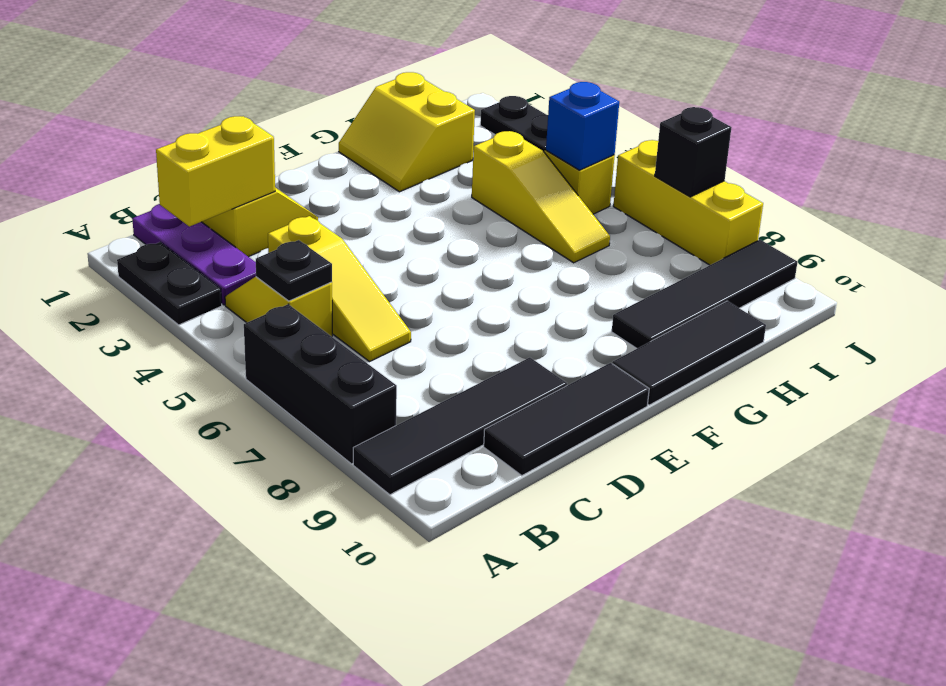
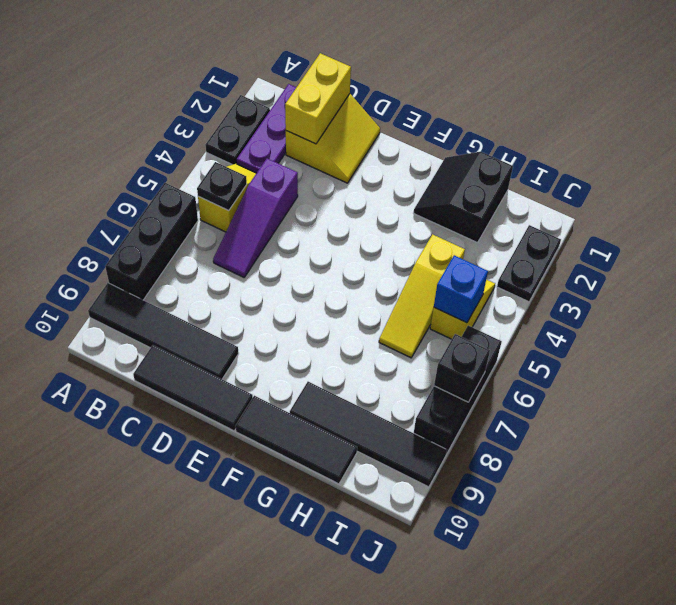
yellow 1x2 brick [156,116,275,226] -> yellow 1x2 brick turned to [285,53,351,144]
yellow 1x3 slope [268,216,411,362] -> purple 1x3 slope [213,159,298,277]
yellow 2x2 slope [339,72,475,192] -> black 2x2 slope [414,152,513,243]
yellow 1x3 brick [613,140,763,265] -> black 1x3 brick [414,326,502,454]

